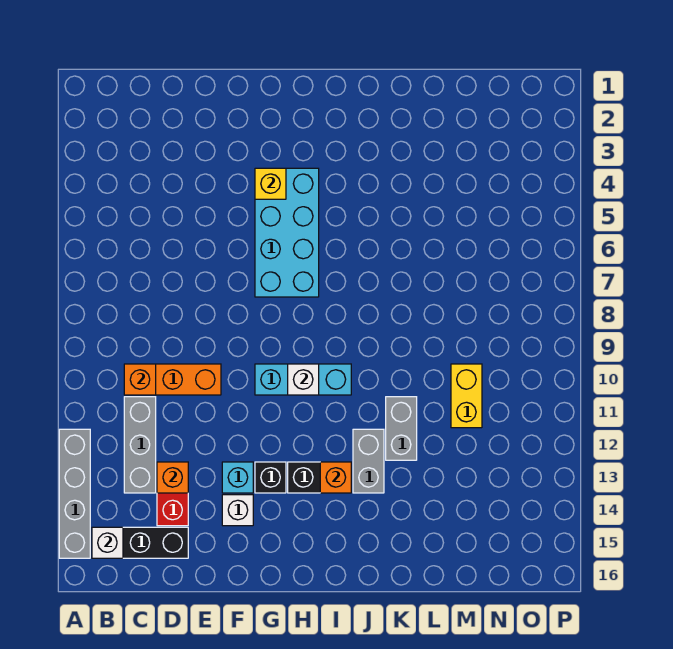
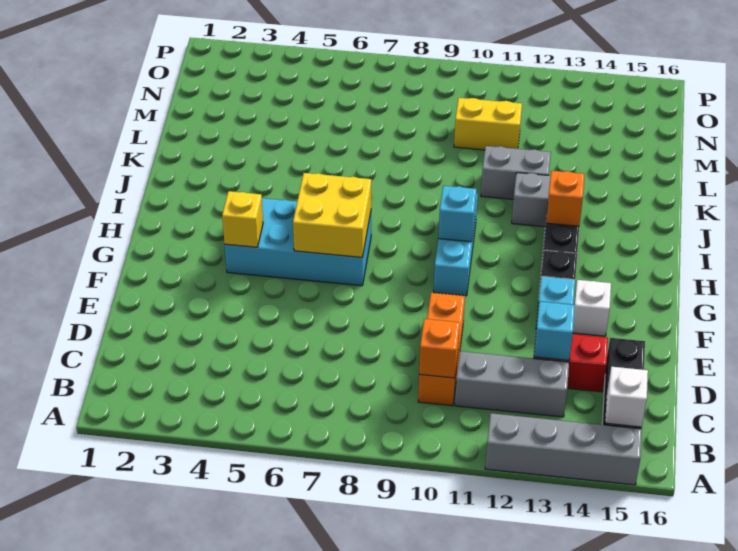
orange 1x1 brick [157,462,188,493] -> cyan 1x1 brick [534,302,575,360]
none -> yellow 2x2 brick [293,173,371,257]
white 1x1 brick [288,364,319,395] -> cyan 1x1 brick [438,186,477,242]

